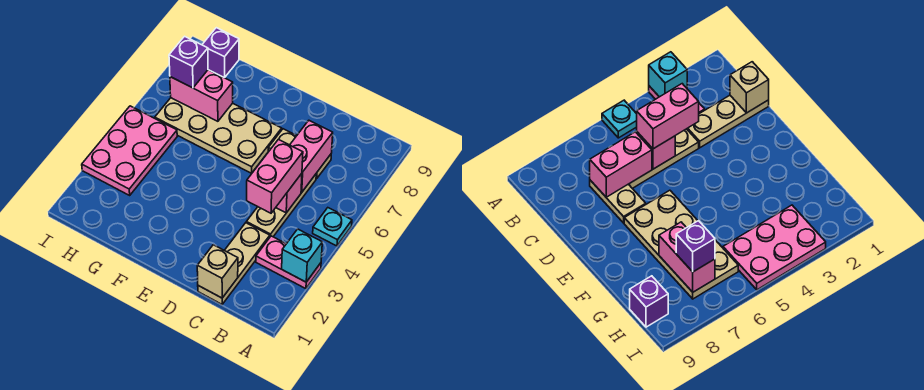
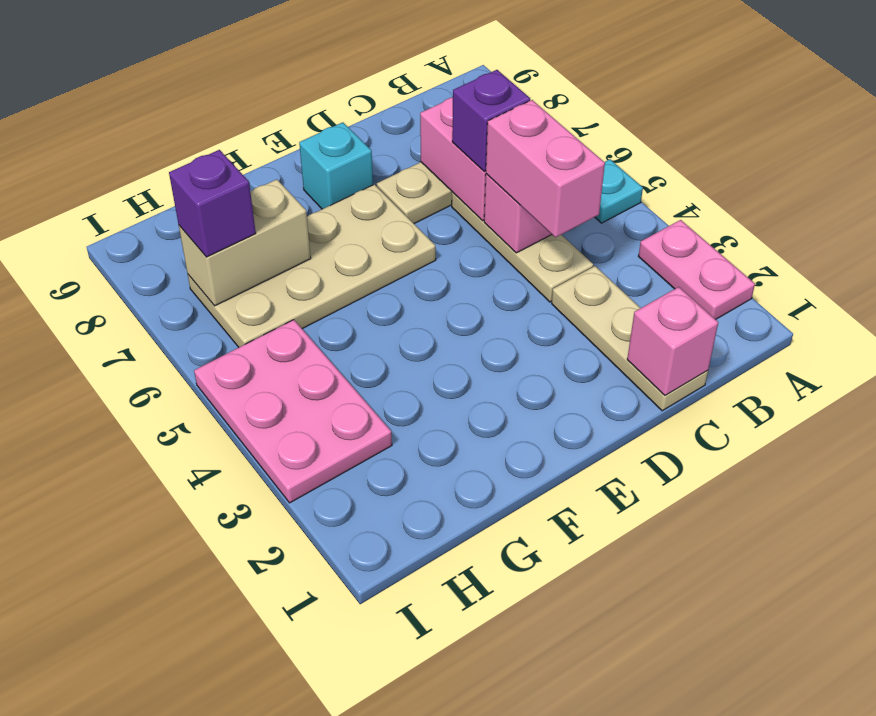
pink 1x2 plate [256,236,321,289] -> pink 1x2 plate turned to [638,220,755,319]
cyan 1x1 brick [282,229,322,282] -> cyan 1x1 brick moved to [299,122,373,209]
tan 1x1 brick [197,245,238,298] -> pink 1x1 brick [627,287,718,396]
pink 1x2 brick [170,70,233,121] -> tan 1x2 brick [179,179,311,306]
purple 1x1 brick [202,28,239,78] -> purple 1x1 brick moved to [452,70,530,171]

